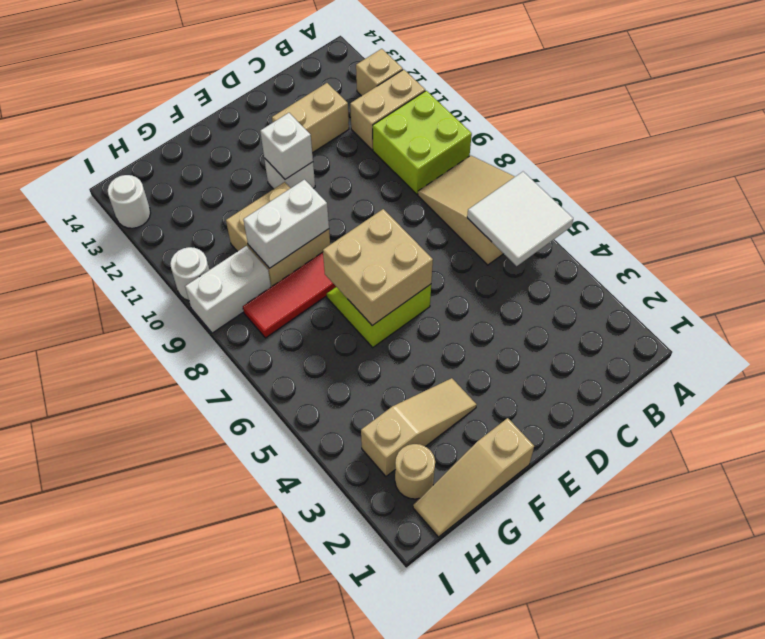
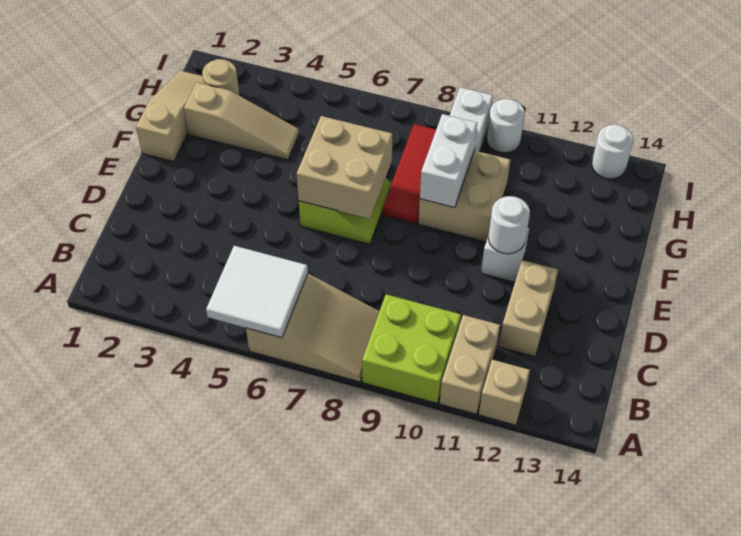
white 1x1 brick [260,113,313,179] -> white 1x1 round brick [488,196,530,254]
tan 1x3 slope [361,378,477,476] -> tan 1x3 slope turned to [184,82,299,160]

